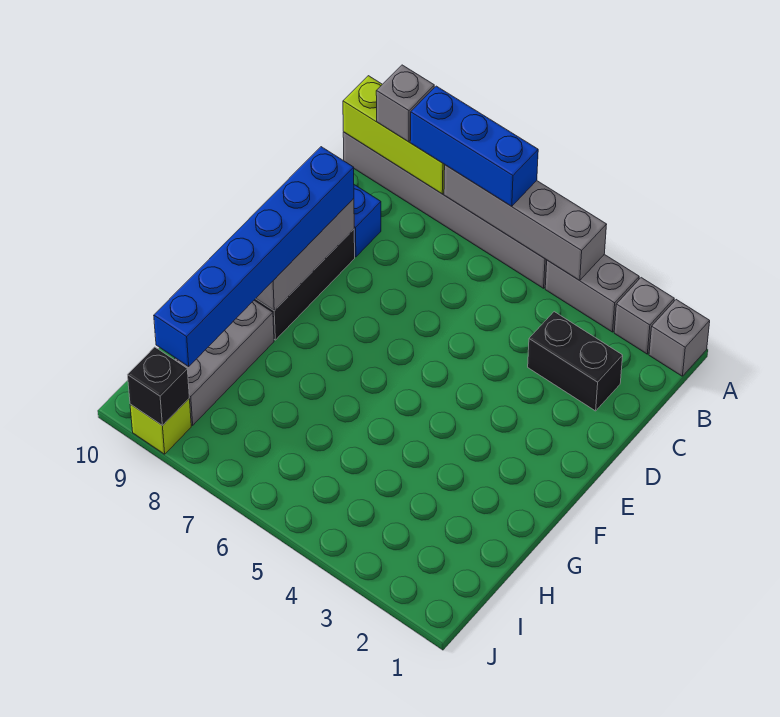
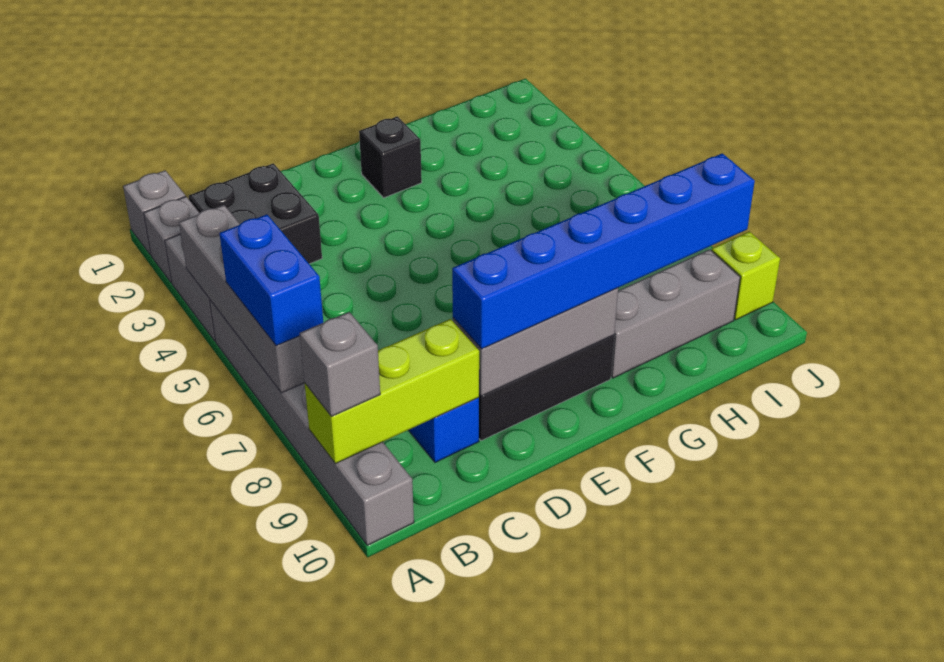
blue 1x3 brick [410,86,538,206] -> blue 1x2 brick [219,214,323,346]
lime 1x3 brick [343,76,445,194] -> lime 1x3 brick turned to [305,319,479,464]
black 1x2 brick [528,312,623,411] -> black 2x2 brick [189,163,322,264]
black 1x1 brick [128,347,189,426] -> black 1x1 brick moved to [359,116,422,198]

